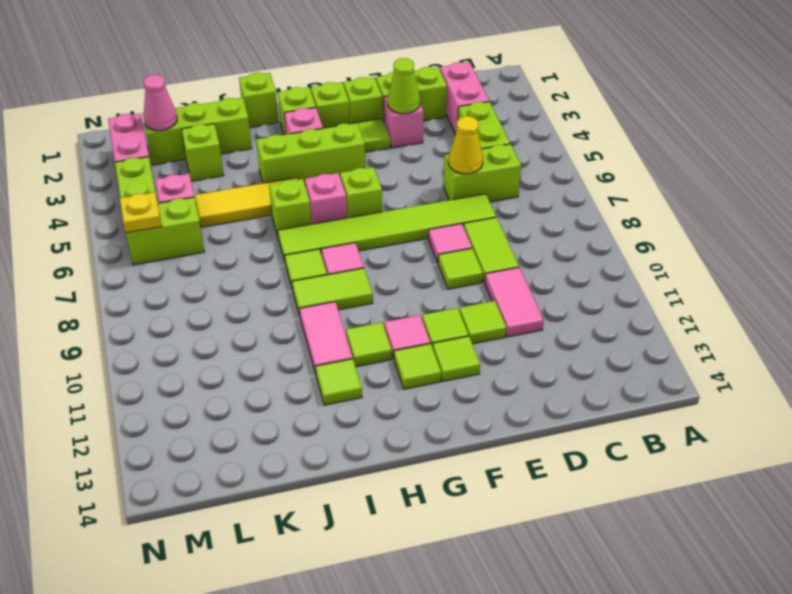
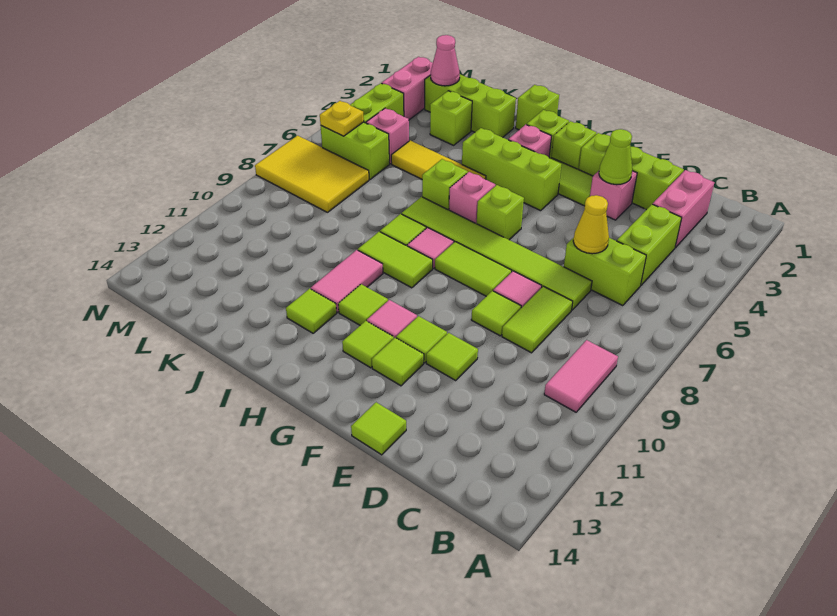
pink 1x2 tile [485,267,544,337] -> pink 1x2 tile moved to [544,340,618,412]
none -> lime 1x1 tile [351,402,406,455]
none -> lime 1x2 tile [435,242,512,296]
none -> yellow 2x3 tile [255,136,369,212]

